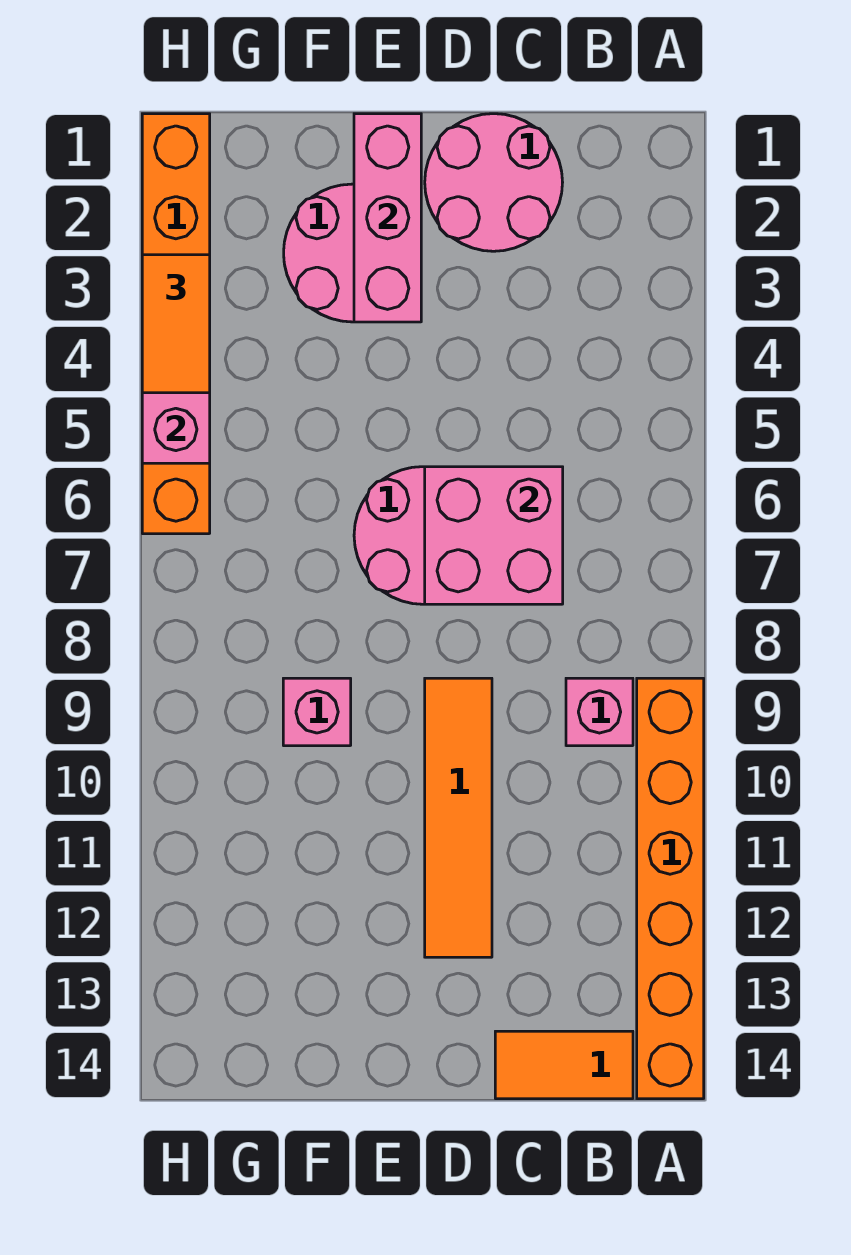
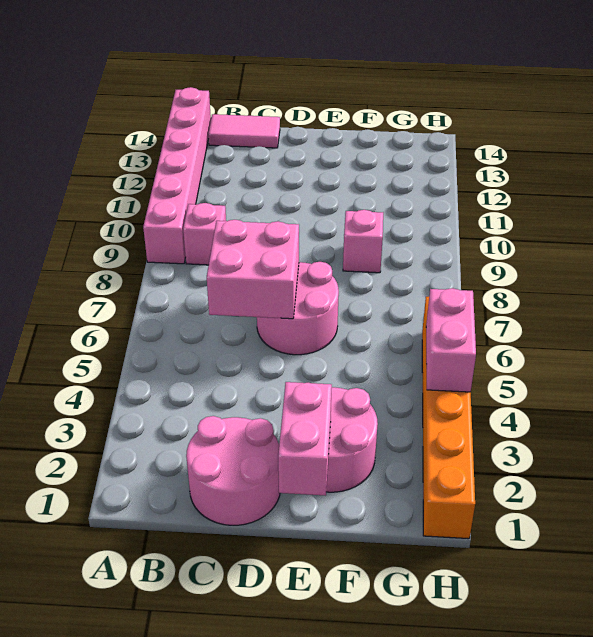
orange 1x6 brick [637,678,704,1099] -> pink 1x6 brick [143,87,211,264]
orange 1x2 tile [495,1031,633,1099] -> pink 1x2 tile [208,114,280,148]
orange 1x4 tile [425,678,492,957] -> none
pink 1x3 brick [354,114,421,322] -> pink 1x2 brick [278,382,332,496]
orange 1x2 tile [142,255,210,393] -> none

